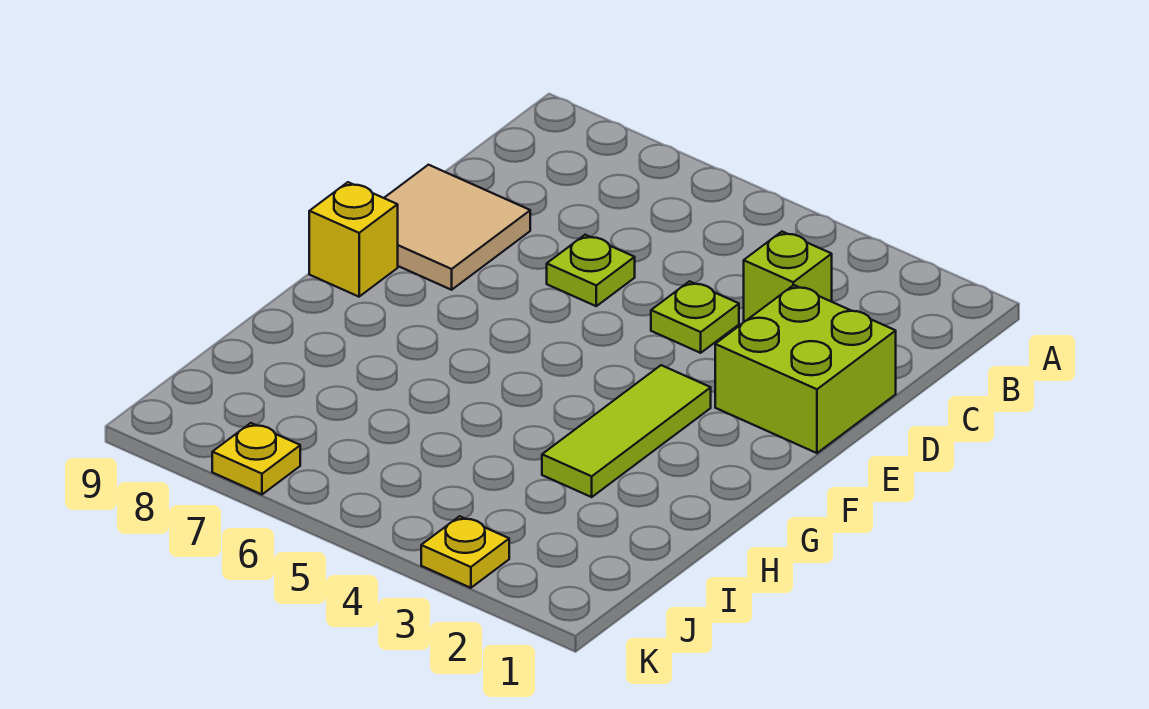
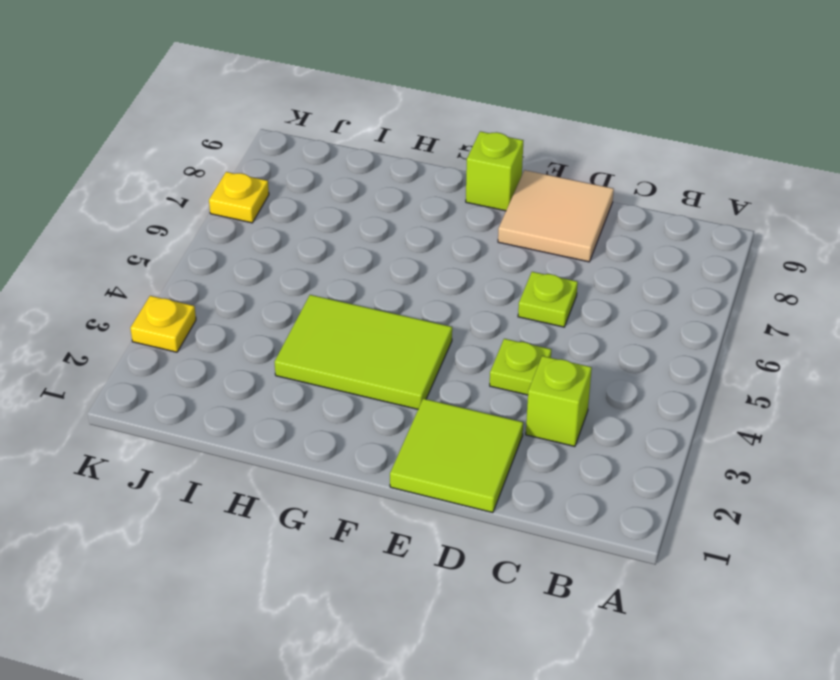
lime 2x2 brick [715,285,896,453] -> lime 2x2 tile [390,399,523,513]
lime 1x3 tile [542,365,711,497] -> lime 2x3 tile [275,295,452,409]
yellow 1x1 brick [309,182,398,297] -> lime 1x1 brick [466,131,523,211]

